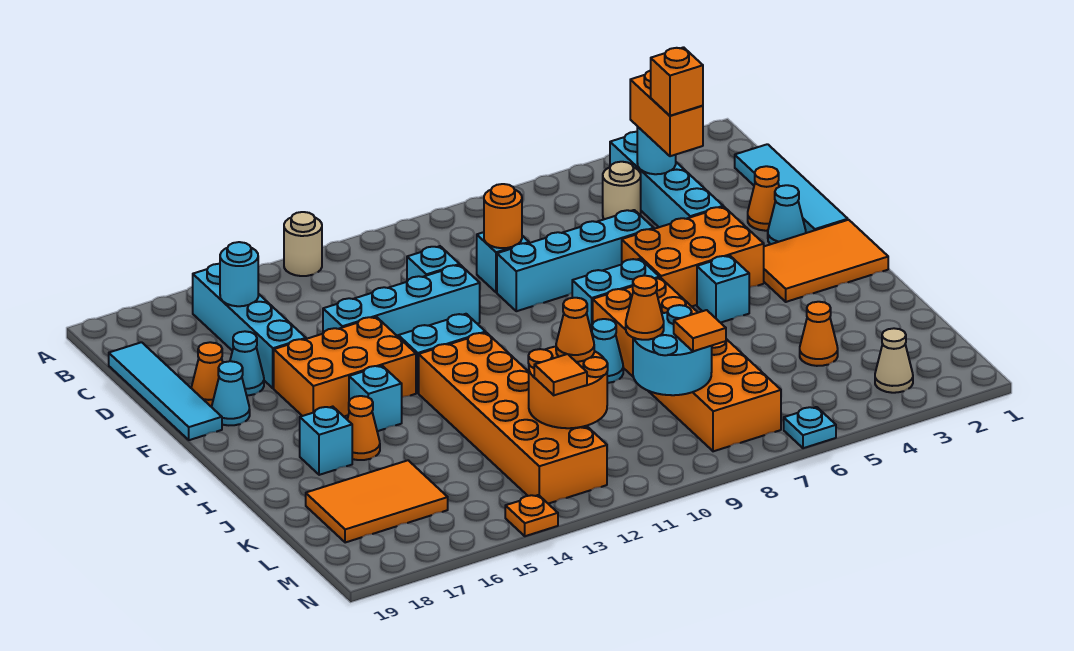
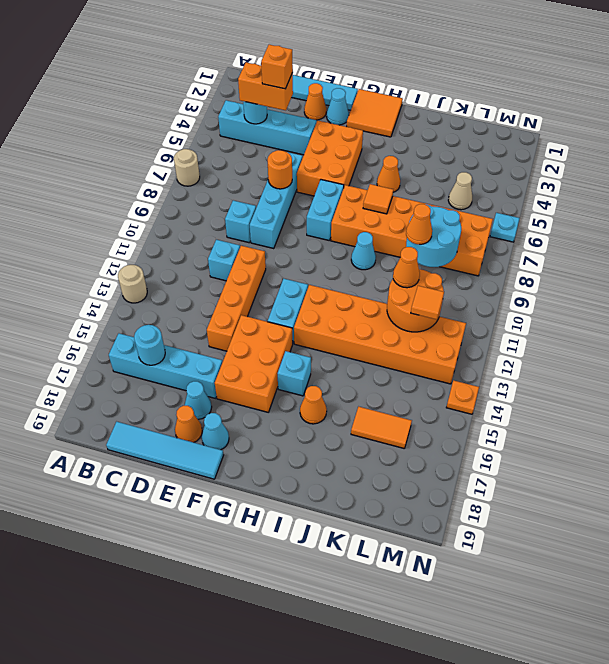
tan 1x1 round brick [603,162,641,219] -> tan 1x1 round brick moved to [174,149,200,186]
orange 1x1 round brick [484,184,522,248] -> orange 1x1 round brick moved to [268,150,292,189]
cyan 1x4 brick [323,265,480,336] -> orange 1x4 brick [207,246,266,351]
orange 2x3 tile [764,220,888,302] -> orange 2x2 tile [347,89,403,137]
cyan 1x1 brick [697,256,749,323] -> none
cyan 1x1 brick [300,407,352,475] -> none
orange 1x1 cone [800,302,838,366] -> orange 1x1 cone moved to [377,156,400,192]
orange 2x3 tile [306,460,448,543] -> orange 1x2 tile [351,407,412,448]
orange 1x1 tile [674,310,726,351] -> orange 1x1 tile moved to [363,184,393,214]
tan 1x1 cone [875,328,913,393] -> tan 1x1 cone moved to [448,172,472,210]

